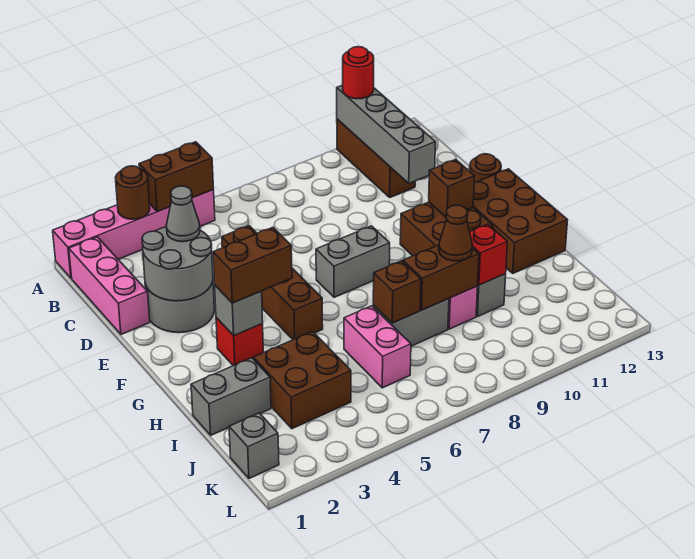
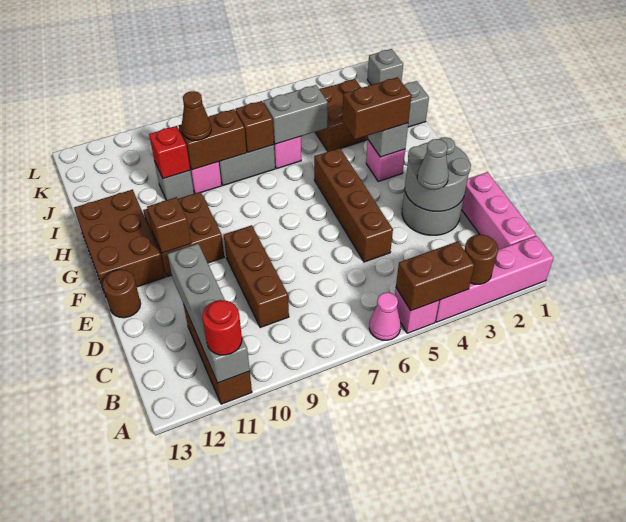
none -> pink 1x1 cone [369,292,401,340]
none -> brown 1x3 brick [224,225,289,328]
grey 1x2 brick [316,226,390,297] -> grey 1x2 brick moved to [263,85,328,144]
red 1x1 brick [216,318,263,366] -> pink 1x1 brick [366,140,405,181]

